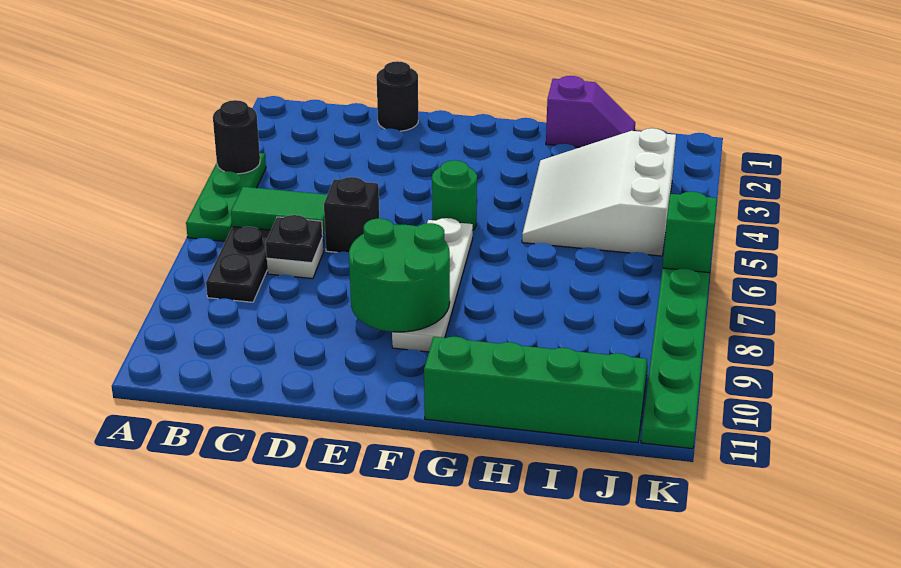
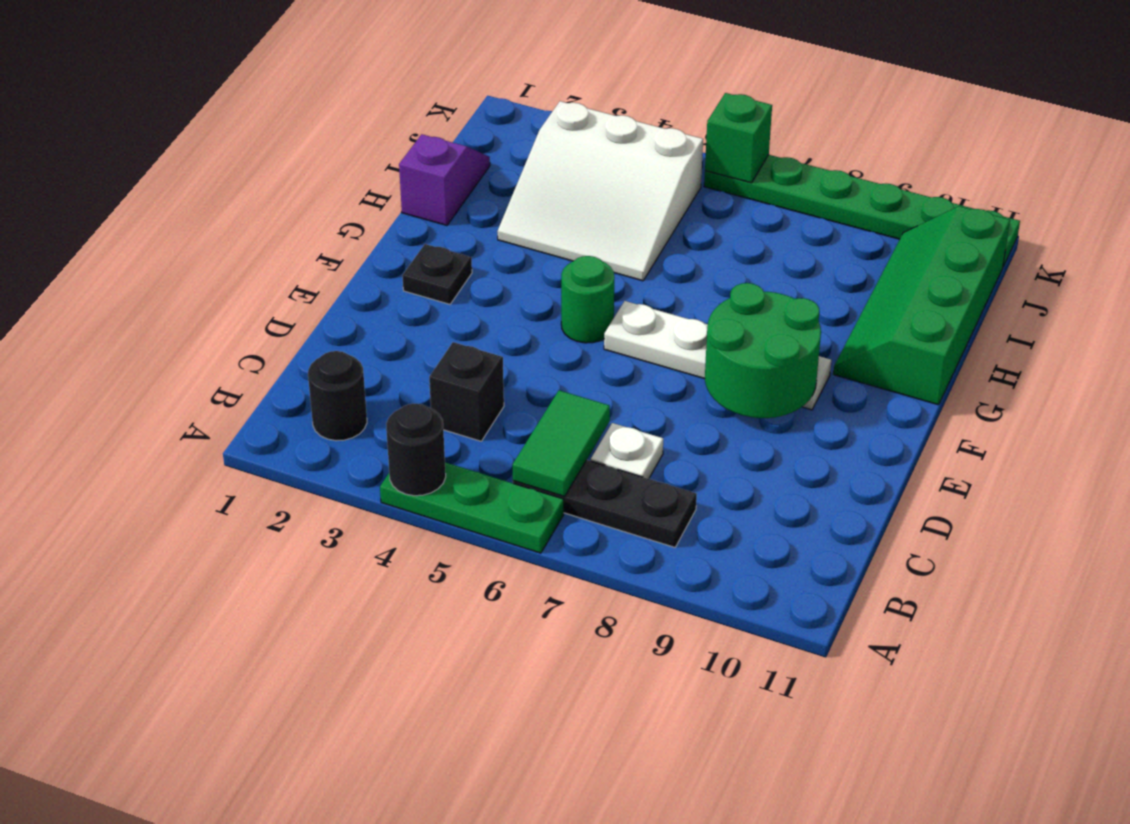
black 1x1 plate [266,215,323,263] -> black 1x1 plate moved to [402,244,472,304]
black 1x1 round brick [377,61,418,131] -> black 1x1 round brick moved to [308,351,367,441]
black 1x1 brick [324,177,379,252] -> black 1x1 brick moved to [429,342,504,441]

